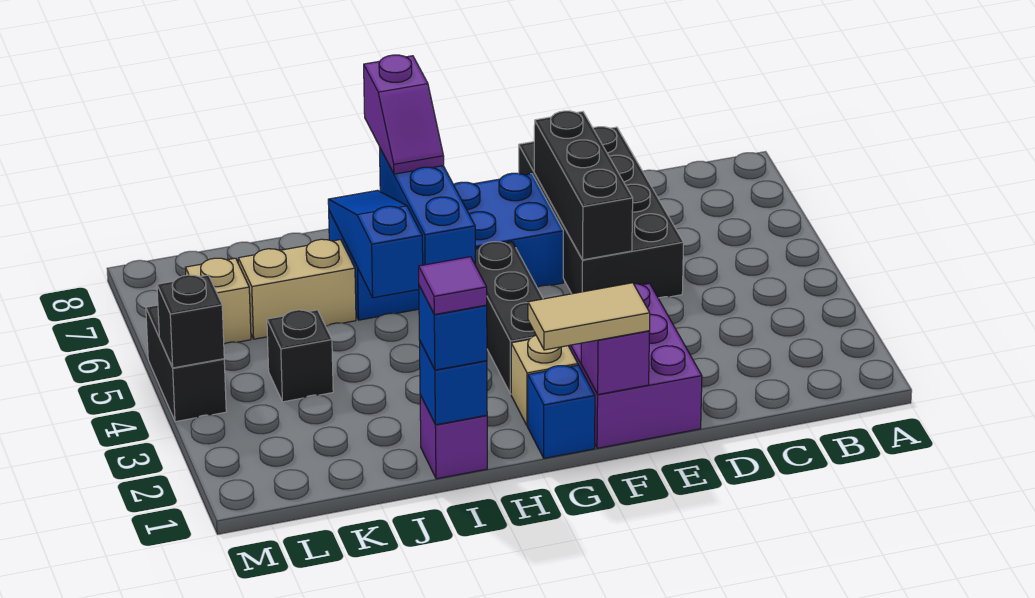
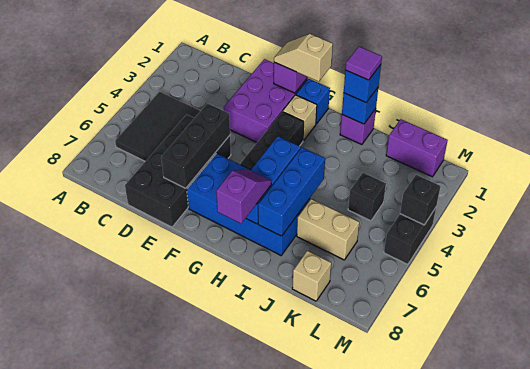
none -> black 2x3 tile [115,92,200,161]
tan 1x2 tile [528,283,650,350] -> tan 1x2 slope [274,34,333,82]
blue 1x3 slope [328,190,423,298] -> blue 1x3 brick [258,148,325,236]
none -> purple 1x2 brick [386,119,448,177]
tan 1x1 brick [185,258,251,344] -> tan 1x1 brick moved to [292,251,331,301]

